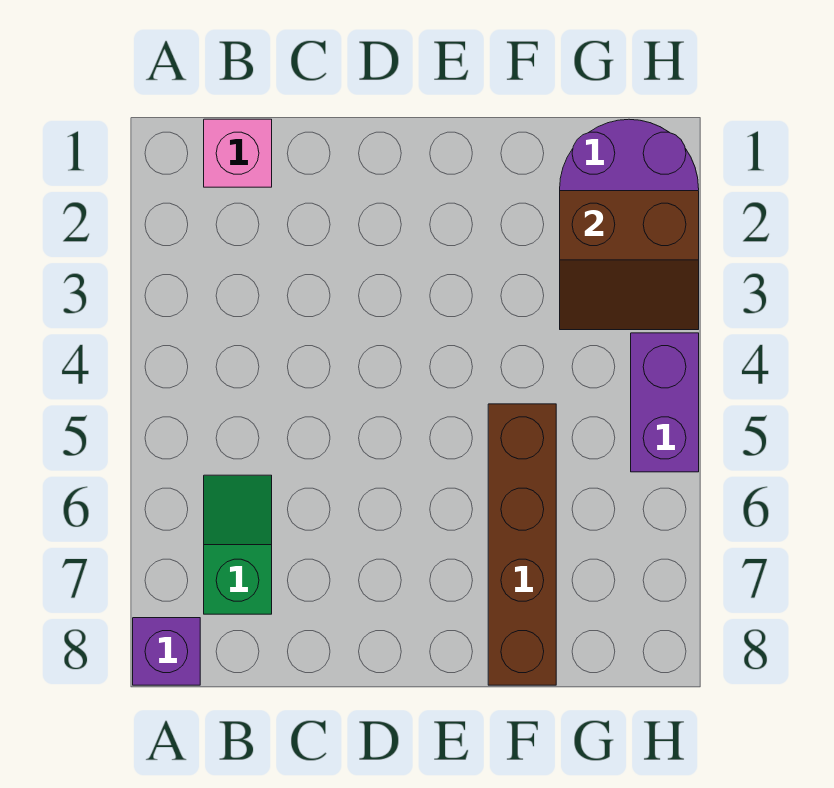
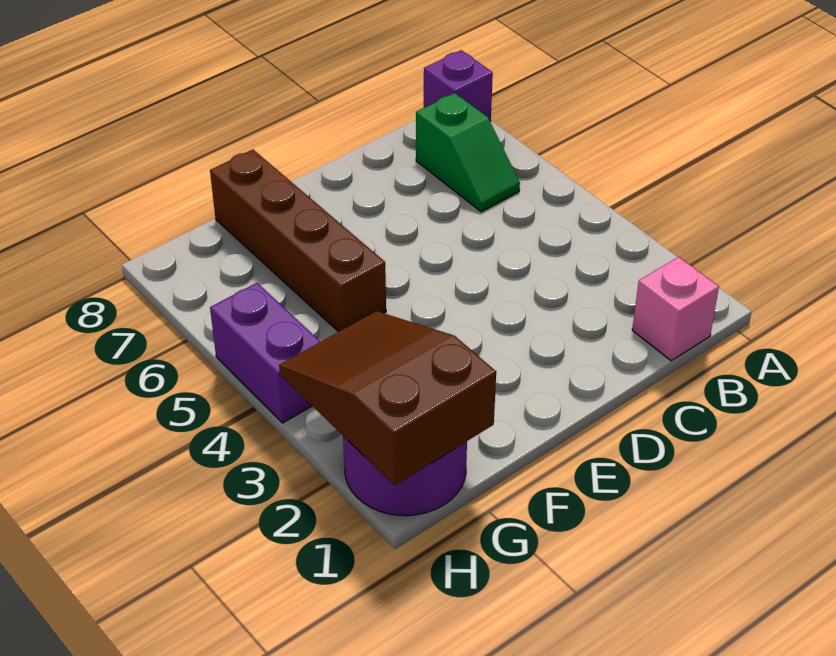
brown 2x2 slope [560,191,699,330] -> brown 2x3 slope [279,311,496,485]

